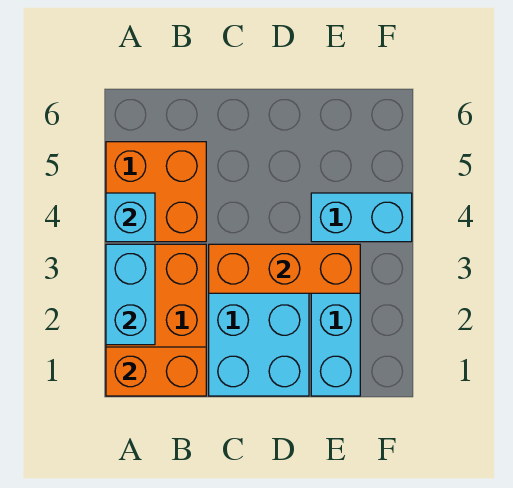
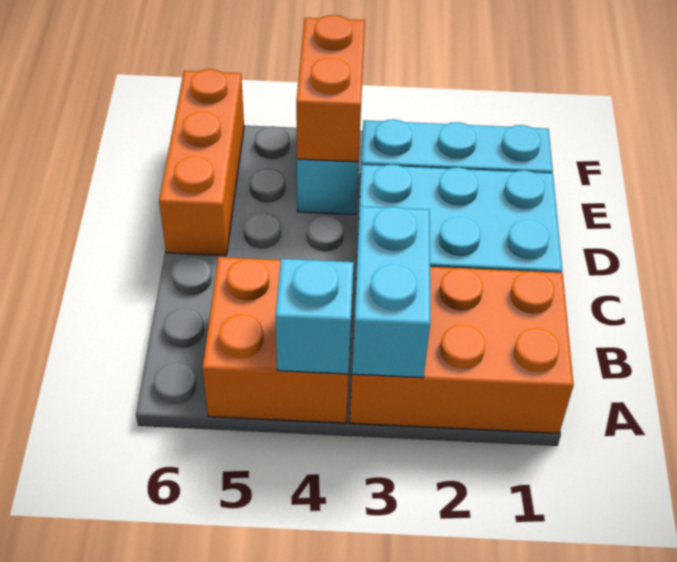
orange 1x2 brick [106,347,206,396] -> orange 1x2 brick moved to [296,15,365,162]
cyan 1x2 brick [106,244,155,345] -> cyan 1x2 brick turned to [352,206,430,378]
orange 1x3 brick [209,244,360,293] -> orange 1x3 brick moved to [159,69,244,256]

